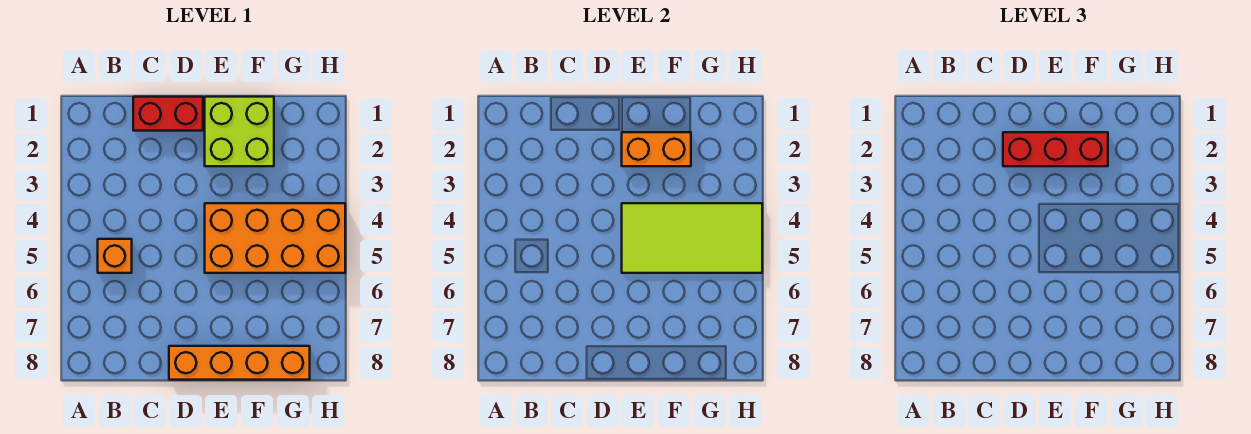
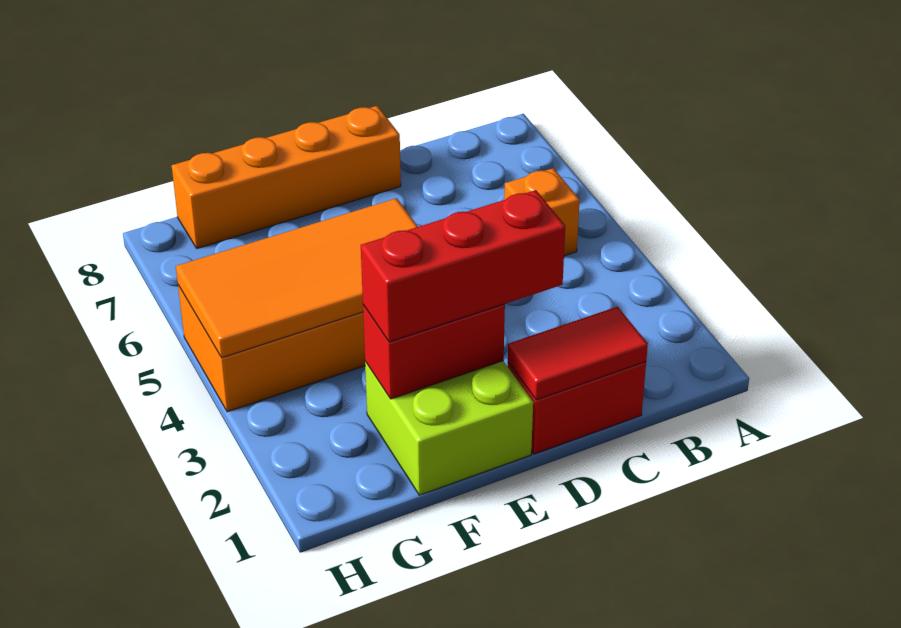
none -> red 1x2 tile [508,307,648,400]
orange 1x2 brick [622,132,691,166] -> red 1x2 brick [363,304,505,399]
lime 2x4 tile [622,203,762,273] -> orange 2x4 tile [176,198,418,358]

